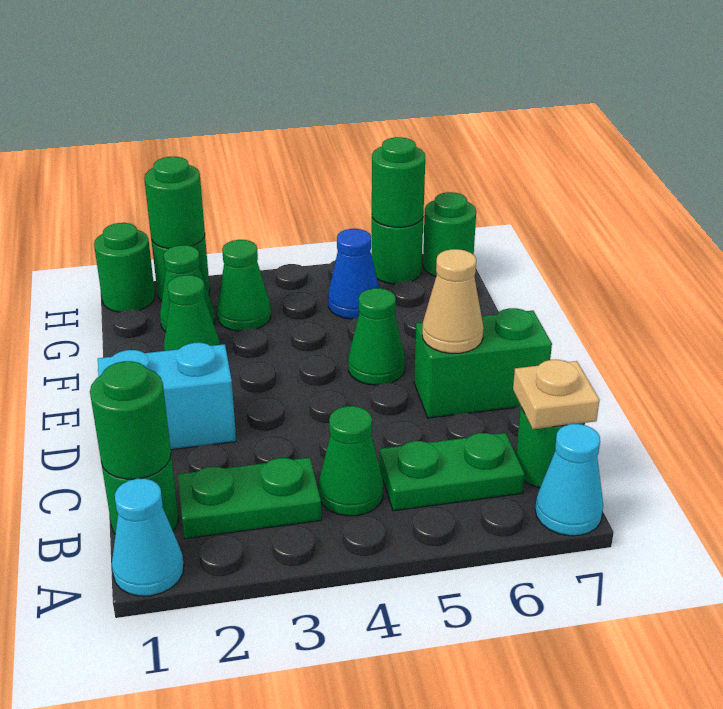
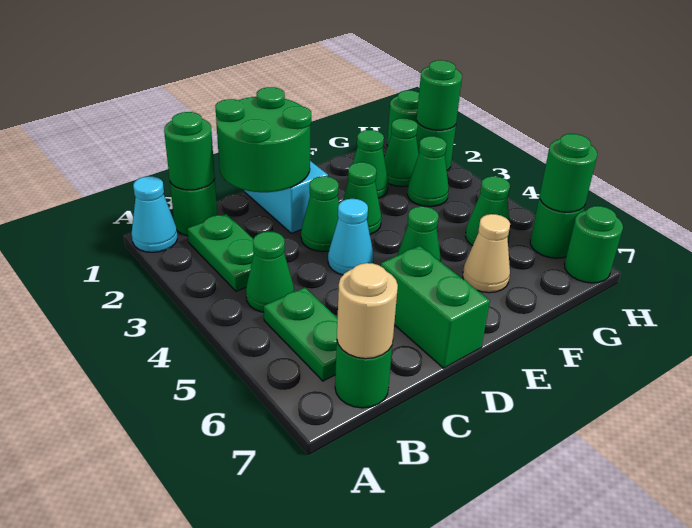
cyan 1x1 cone [535,424,603,536] -> cyan 1x1 cone moved to [328,199,374,275]
tan 1x1 plate [513,360,599,429] -> tan 1x1 round brick [337,263,398,359]
none -> green 2x2 round brick [215,87,311,192]
none -> green 1x1 cone [301,176,339,252]
tan 1x1 cone [422,249,484,353] -> tan 1x1 cone moved to [463,214,510,293]
none -> green 1x1 cone [343,162,381,234]
blue 1x1 cone [328,229,379,319] -> green 1x1 cone [465,176,510,246]

